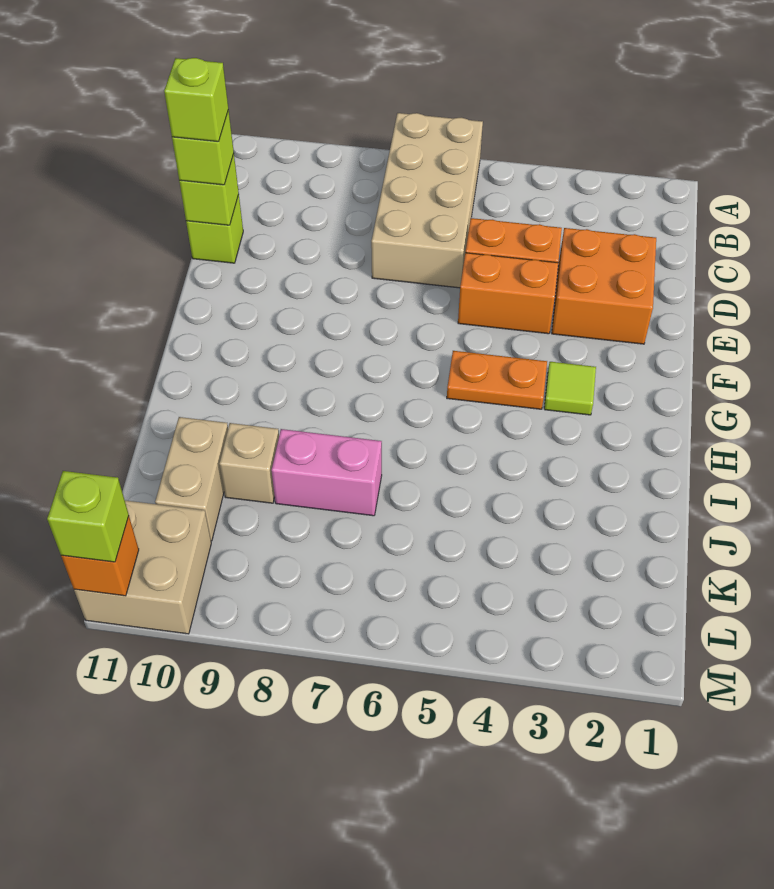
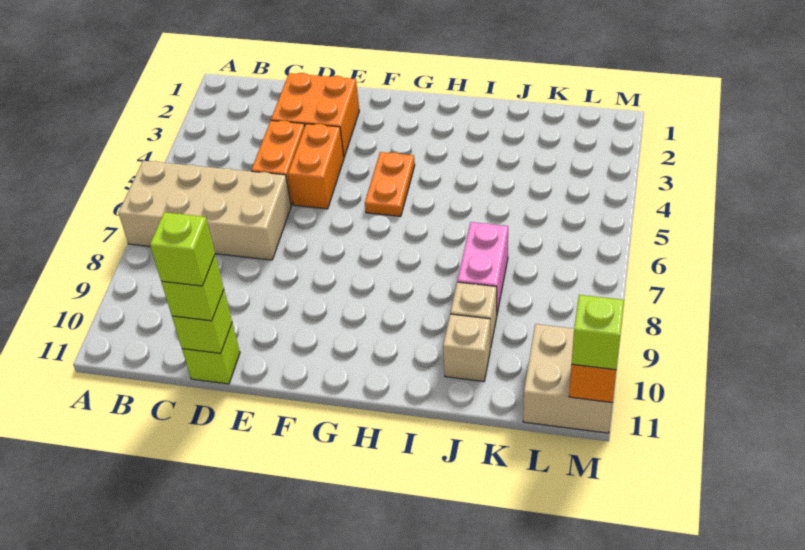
lime 1x1 tile [544,362,596,415] -> none
tan 1x2 brick [155,417,228,541] -> tan 1x1 brick [443,314,490,381]

